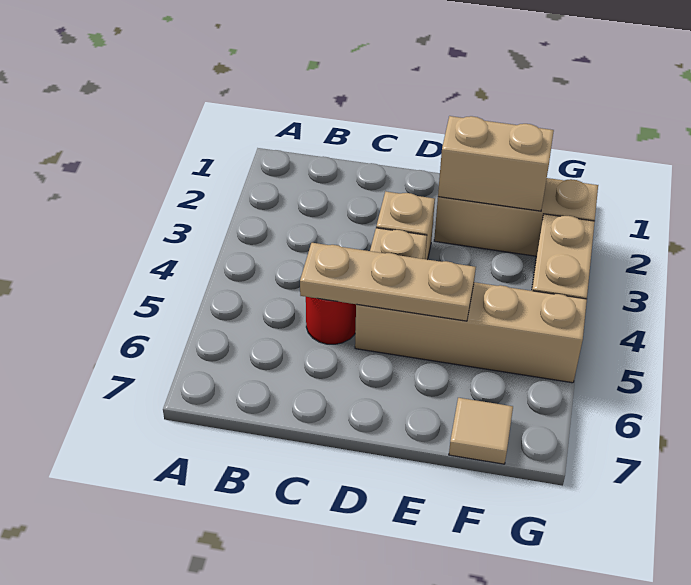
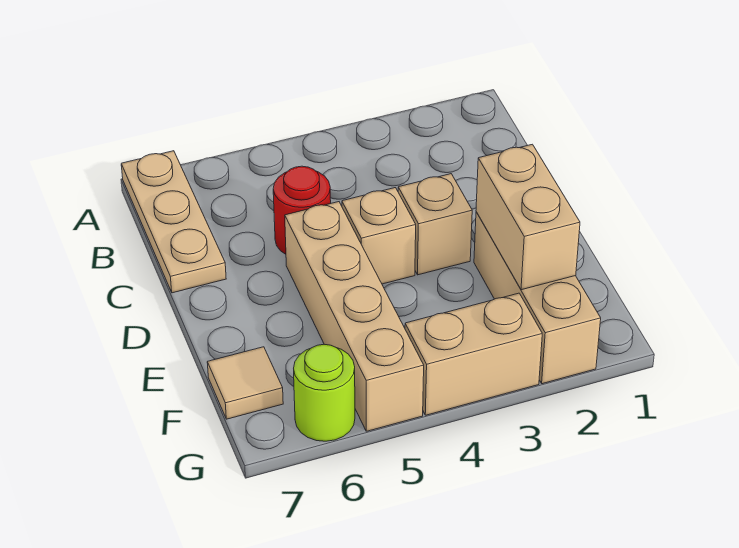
tan 1x3 plate [300,243,476,321] -> tan 1x3 plate moved to [121,151,226,293]
none -> lime 1x1 round brick [294,344,355,441]

